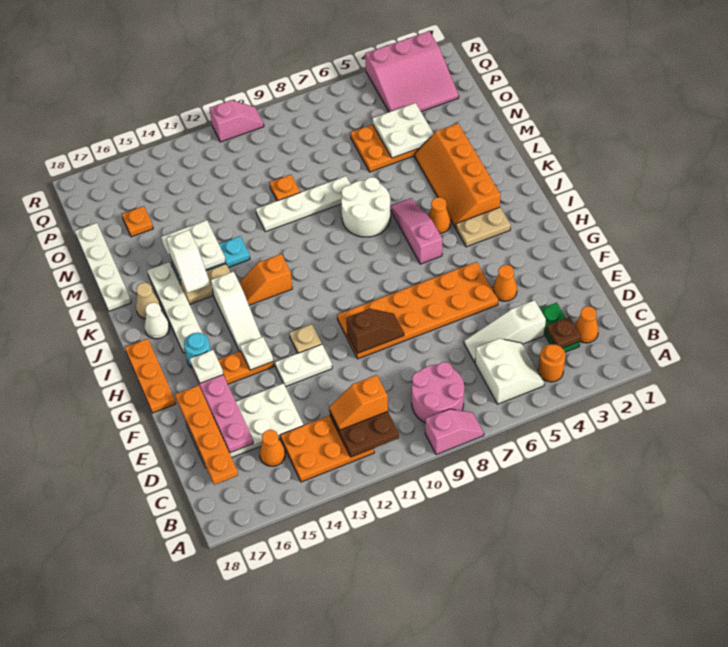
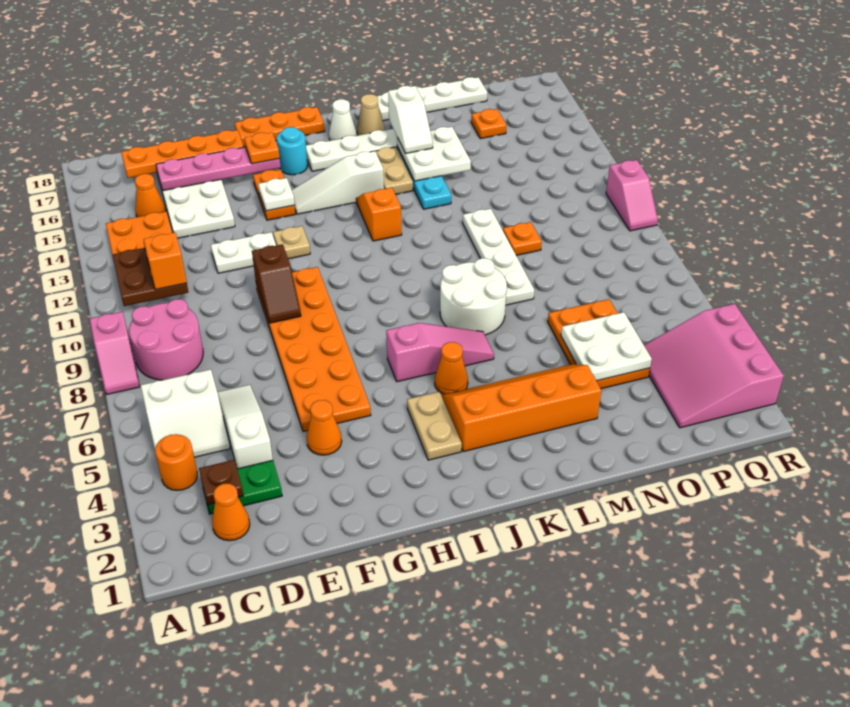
white 1x2 plate [275,344,332,387] -> white 1x2 plate turned to [211,232,276,273]
white 1x1 plate [190,350,223,383] -> orange 1x1 plate [244,132,280,164]
white 1x2 slope [166,230,210,293] -> white 1x2 slope turned to [388,86,433,153]

